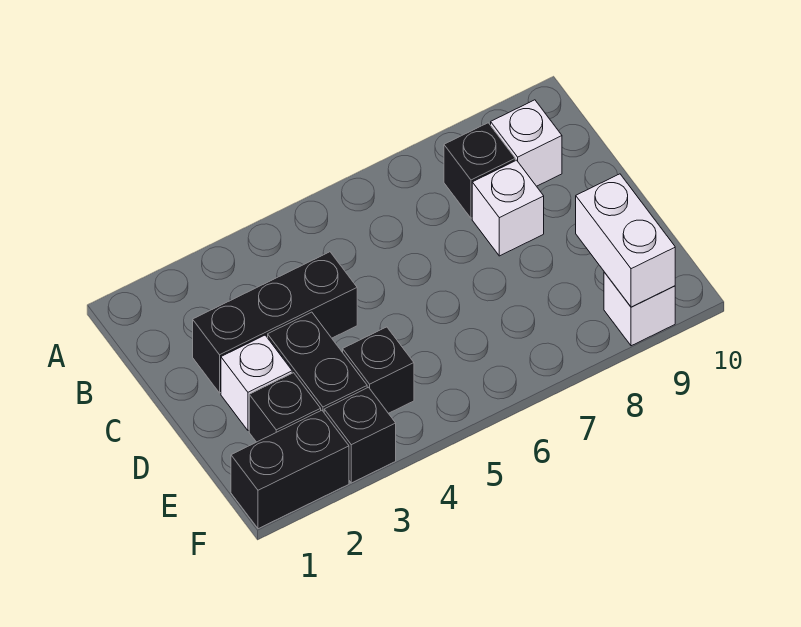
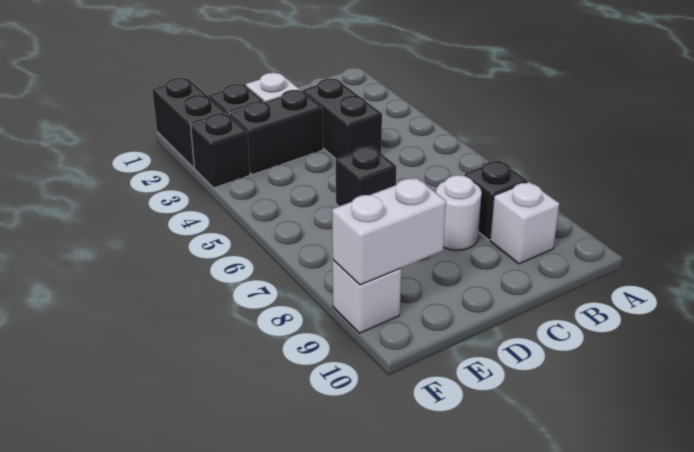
black 1x3 brick [193,252,357,393] -> black 1x2 brick [303,79,382,159]
white 1x1 brick [472,160,544,256] -> white 1x1 round brick [436,175,482,250]
black 1x1 brick [343,327,414,413] -> black 1x1 brick moved to [336,146,396,206]

